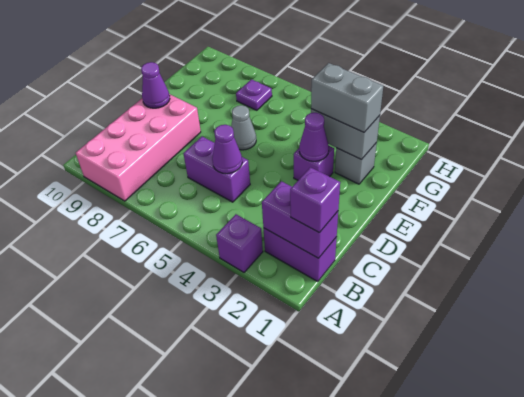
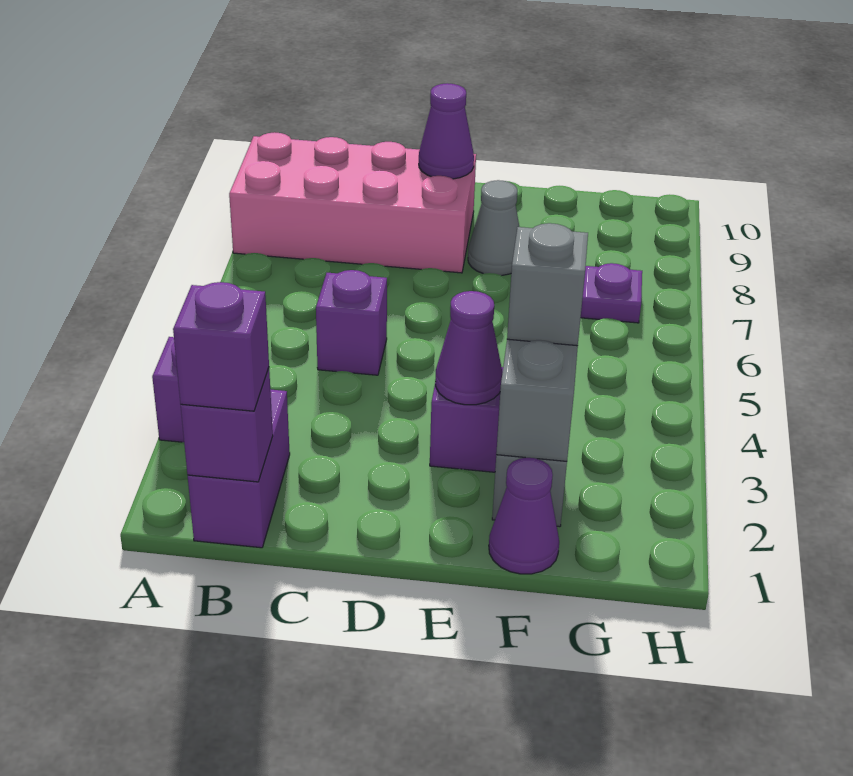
purple 1x2 brick [262,181,338,258] -> purple 1x1 brick [181,368,273,482]
purple 1x2 brick [183,137,250,202] -> purple 1x1 brick [316,270,387,375]
purple 1x1 cone [212,125,242,174] -> purple 1x1 cone moved to [489,458,559,574]
grey 1x1 cone [231,105,256,150] -> grey 1x1 cone moved to [468,180,519,276]
grey 1x2 brick [311,63,383,132] -> grey 1x1 brick [507,223,588,346]

